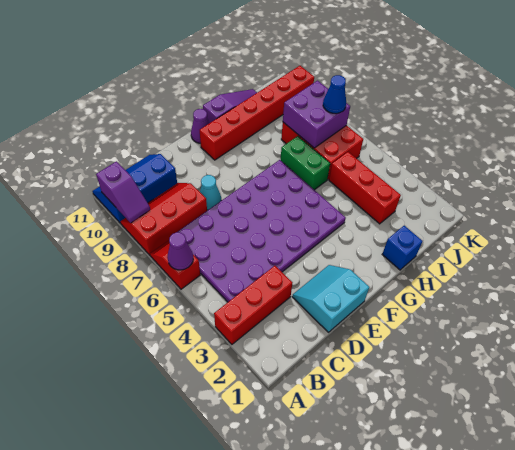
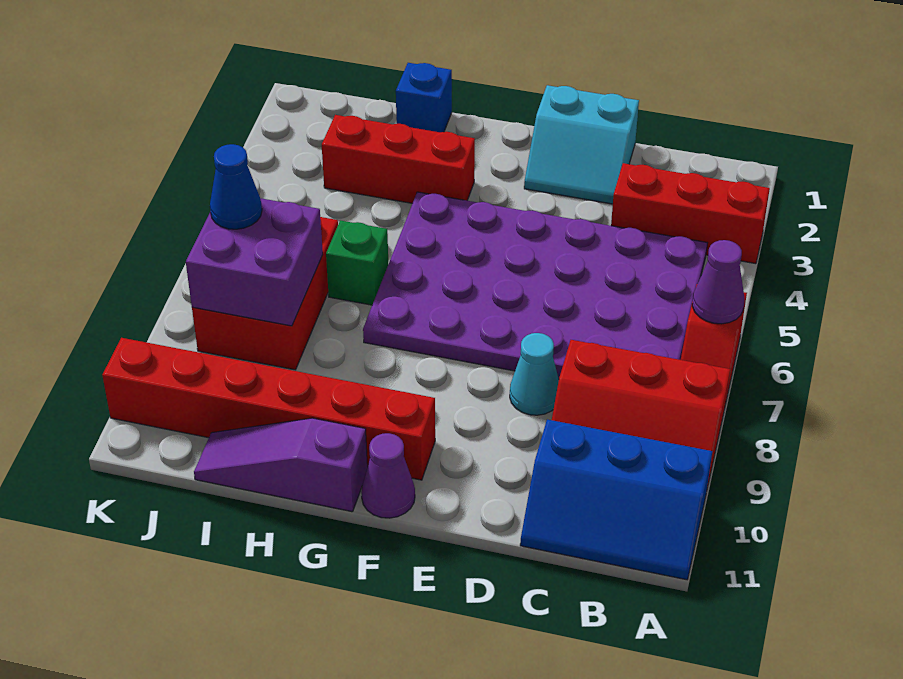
purple 1x2 slope [96,161,150,223] -> none
green 1x2 brick [281,136,330,190] -> green 1x1 brick [326,220,388,305]
red 1x3 brick [329,152,401,224] -> red 1x3 brick turned to [322,115,475,203]

